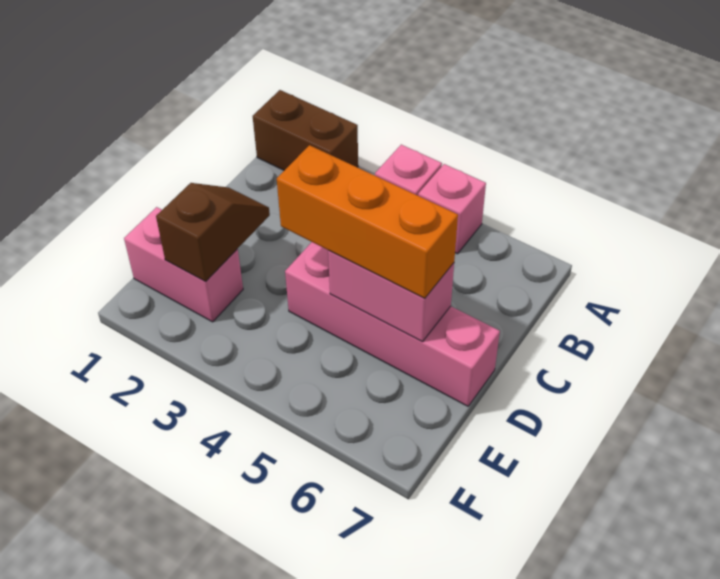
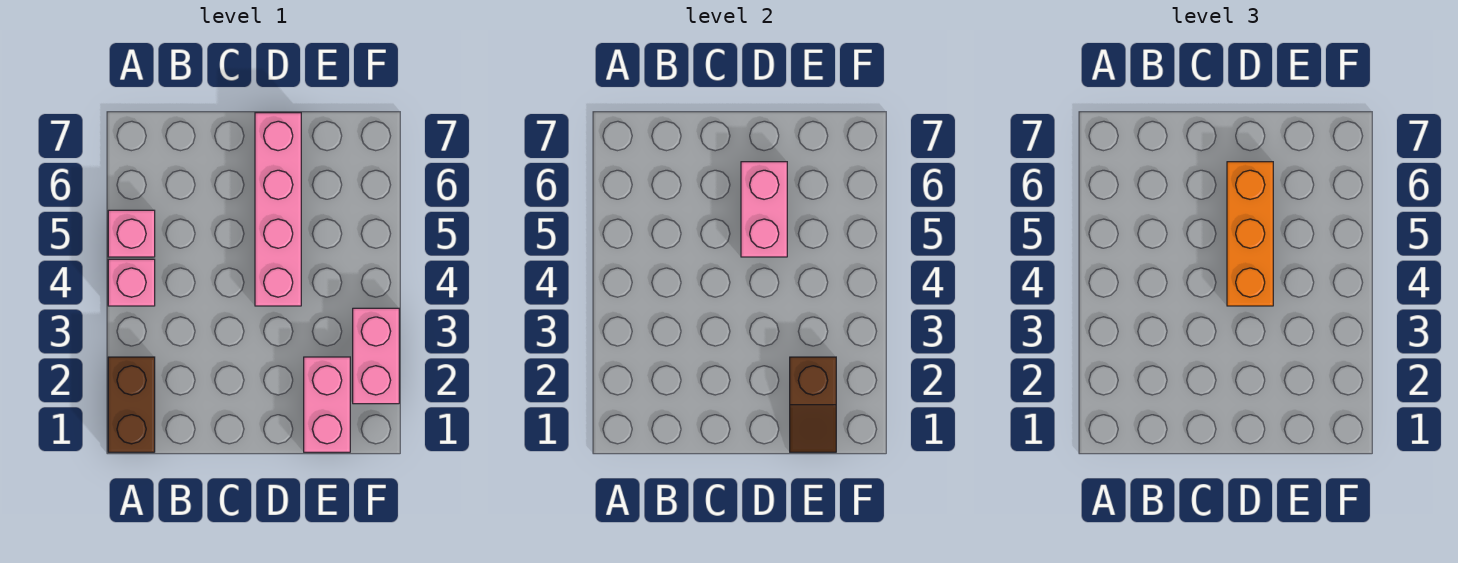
brown 1x2 slope [156,183,270,282] -> brown 1x2 slope turned to [790,357,836,452]
none -> pink 1x2 brick [353,308,399,404]

